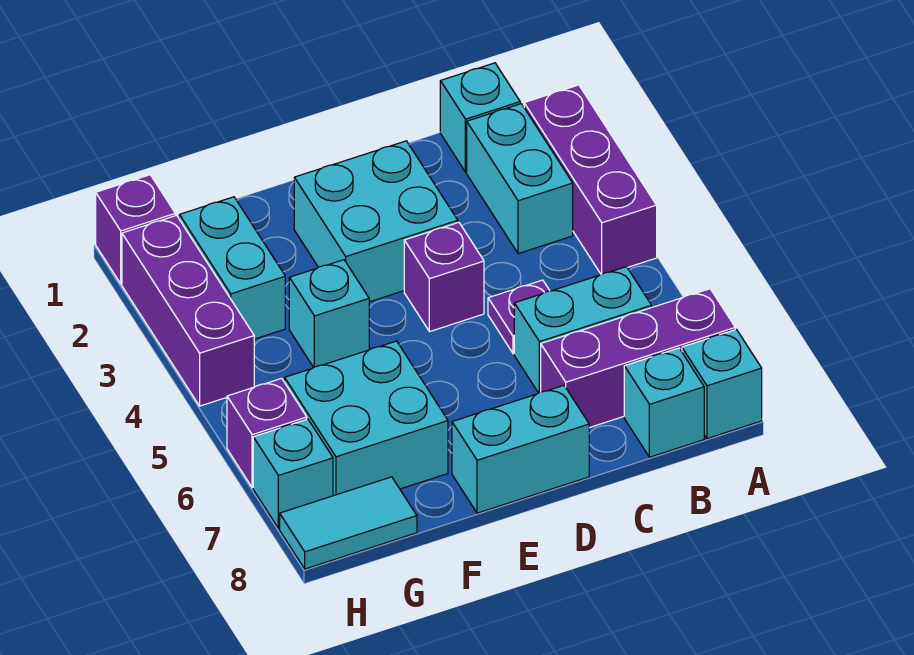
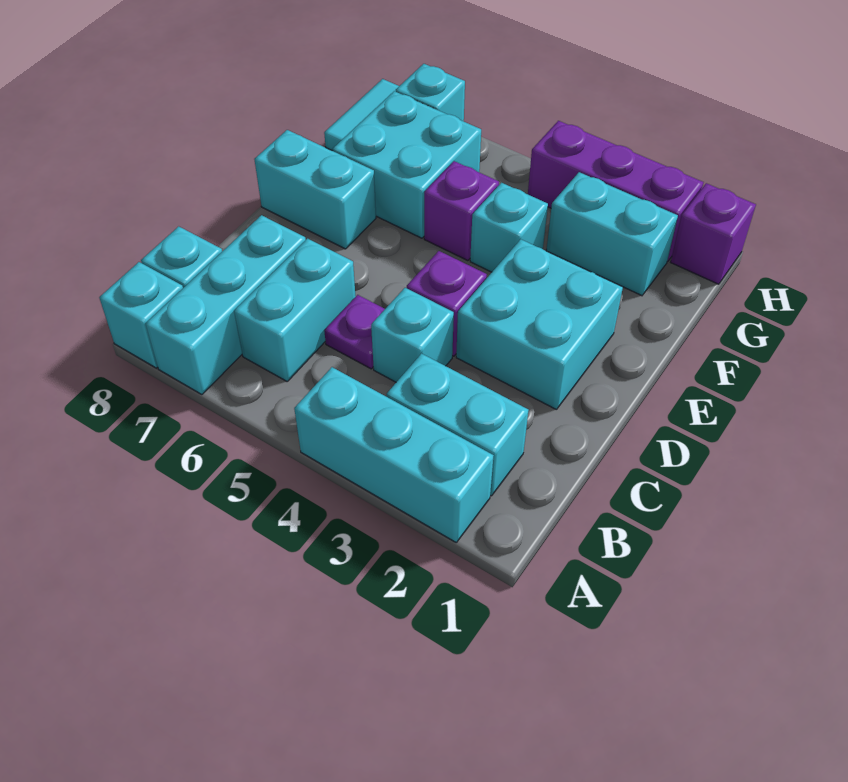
purple 1x3 brick [524,85,657,274] -> cyan 1x3 brick [294,367,494,542]
purple 1x3 brick [541,289,735,428] -> cyan 1x3 brick [146,215,306,395]
cyan 1x1 brick [440,63,520,172] -> cyan 1x1 brick moved to [371,288,454,382]
cyan 1x2 brick [452,385,589,513] -> cyan 1x2 brick turned to [254,130,376,249]
purple 1x1 brick [227,378,307,488] -> purple 1x1 brick moved to [424,161,499,261]

